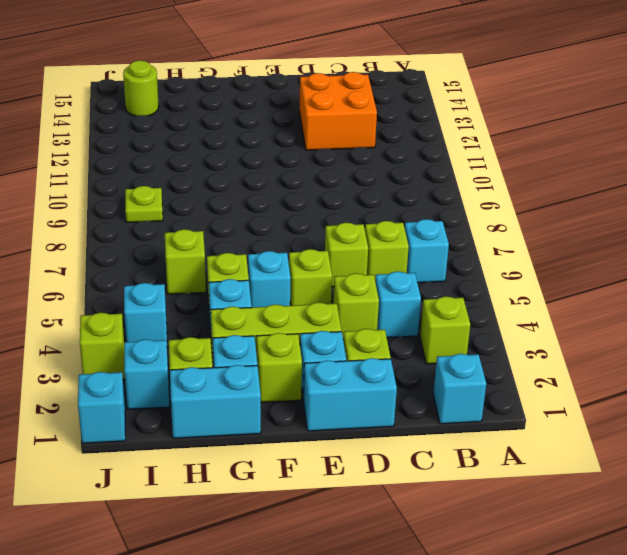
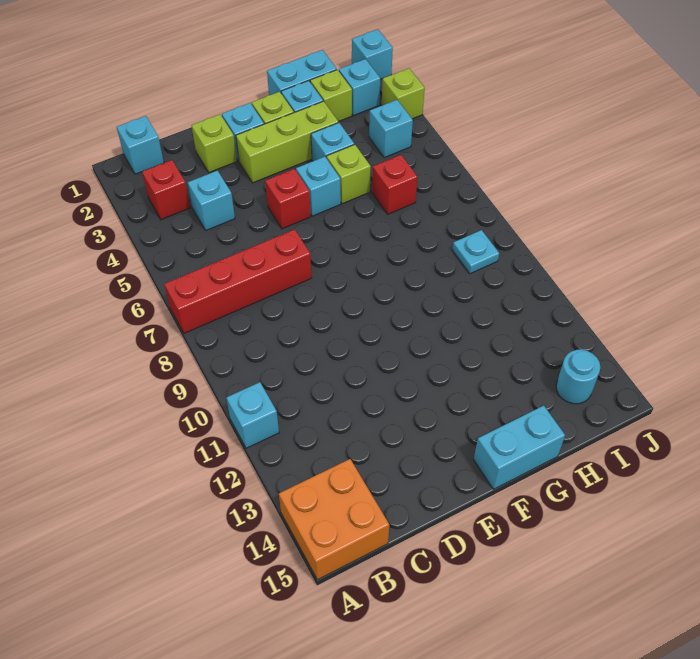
none -> red 1x4 brick [164,229,312,333]
lime 1x1 brick [420,296,470,364] -> red 1x1 brick [142,160,190,220]
cyan 1x1 brick [404,219,449,283] -> cyan 1x1 brick moved to [226,382,279,448]
lime 1x1 brick [365,221,409,279] -> none
orange 2x2 brick [299,72,377,150] -> orange 2x2 brick moved to [279,459,389,580]
cyan 1x2 brick [304,358,397,431] -> cyan 1x2 brick moved to [474,406,565,489]
lime 1x1 brick [333,273,379,338] -> none
lime 1x1 brick [325,223,368,287] -> none
lime 1x1 brick [289,249,332,306] -> red 1x1 brick [265,169,311,229]
lime 1x1 brick [165,229,206,294] -> red 1x1 brick [372,155,417,214]
lime 1x1 plate [125,186,163,223] -> cyan 1x1 plate [452,230,499,274]
lime 1x1 round brick [123,60,159,116] -> cyan 1x1 round brick [556,350,600,404]

